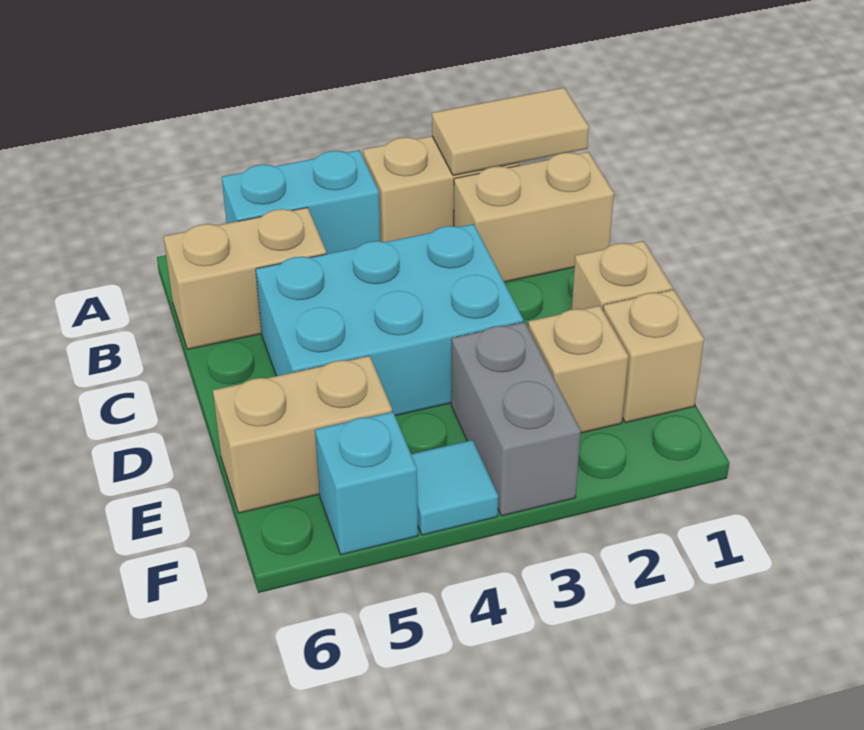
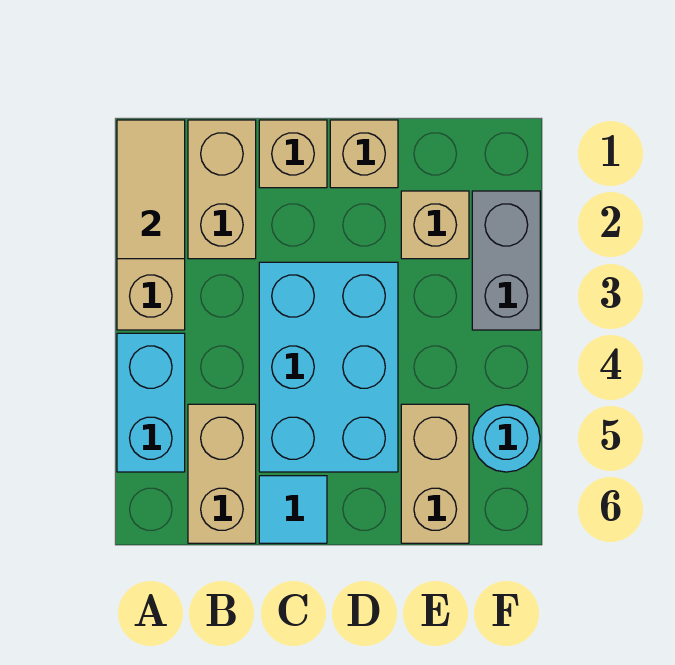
tan 1x1 brick [603,290,704,423] -> tan 1x1 brick moved to [259,120,327,188]
grey 1x2 brick [451,322,581,516] -> grey 1x2 brick turned to [472,191,540,330]
cyan 1x1 tile [411,440,498,535] -> cyan 1x1 tile moved to [259,476,327,543]
cyan 1x1 brick [315,412,418,555] -> cyan 1x1 round brick [473,404,540,472]

